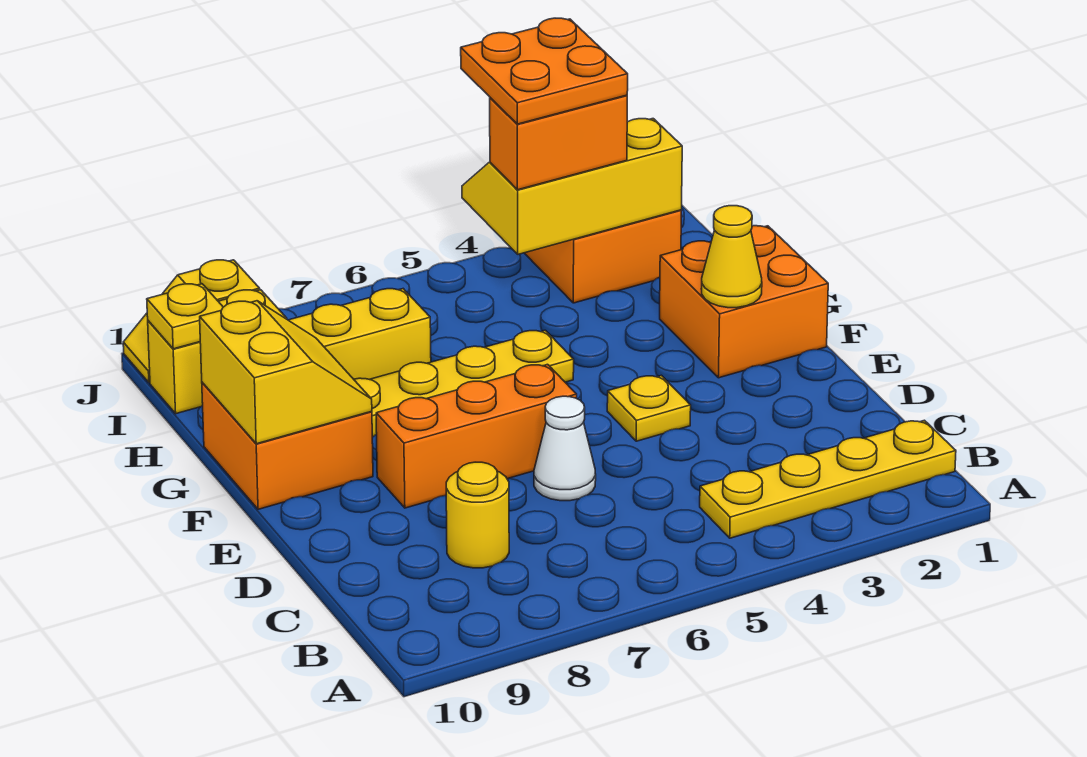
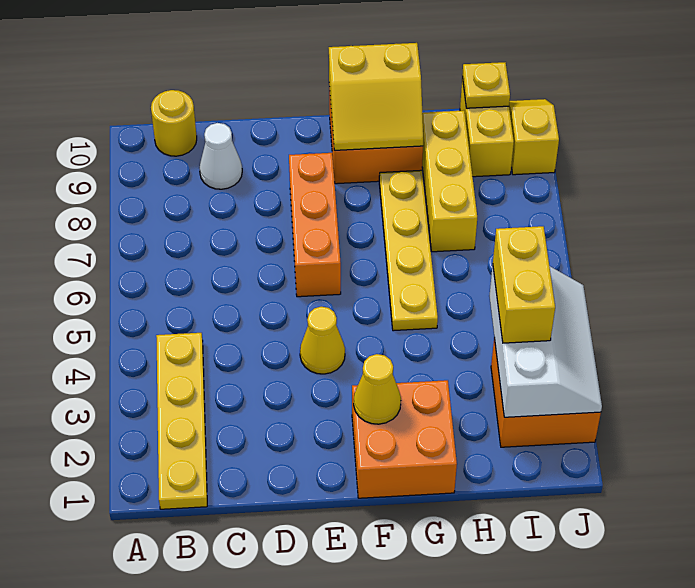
yellow 1x1 round brick [446,462,509,568] -> yellow 1x1 round brick moved to [151,90,197,156]
white 1x1 cone [534,396,596,501] -> white 1x1 cone moved to [199,123,242,189]
yellow 1x1 plate [607,375,691,441] -> yellow 1x1 cone [300,307,345,374]
yellow 2x3 slope [462,119,682,254] -> white 2x3 slope [489,265,602,417]
orange 1x2 brick [490,95,627,190] -> yellow 1x2 brick [493,226,555,343]
orange 2x2 plate [461,18,628,124] -> none

